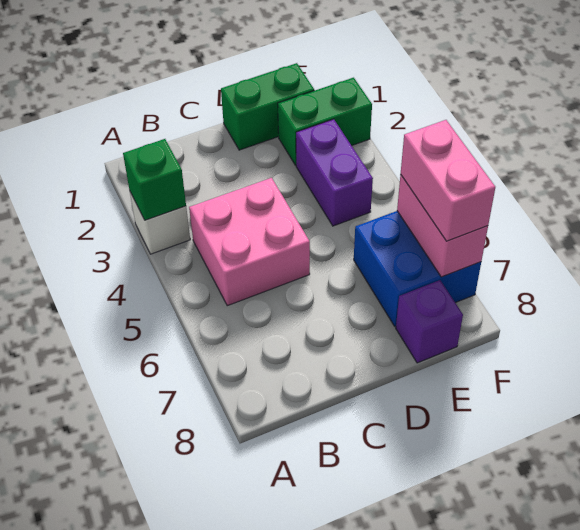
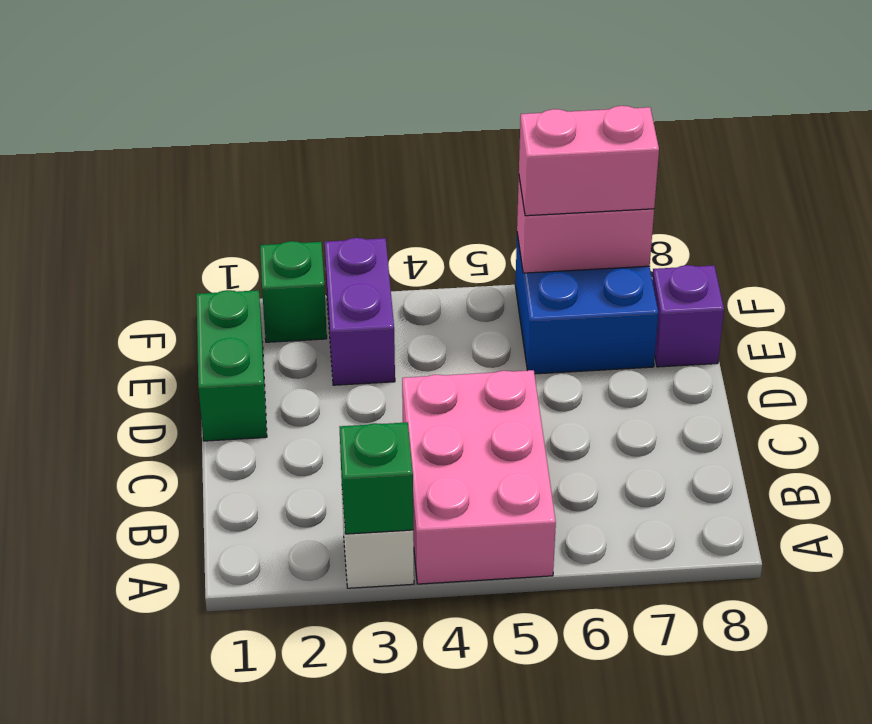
pink 2x2 brick [189,178,310,306] -> pink 2x3 brick [402,370,556,584]
green 1x2 brick [278,78,372,165] -> green 1x1 brick [260,241,327,342]
purple 1x2 brick [296,119,373,226] -> purple 1x2 brick turned to [325,238,395,385]

